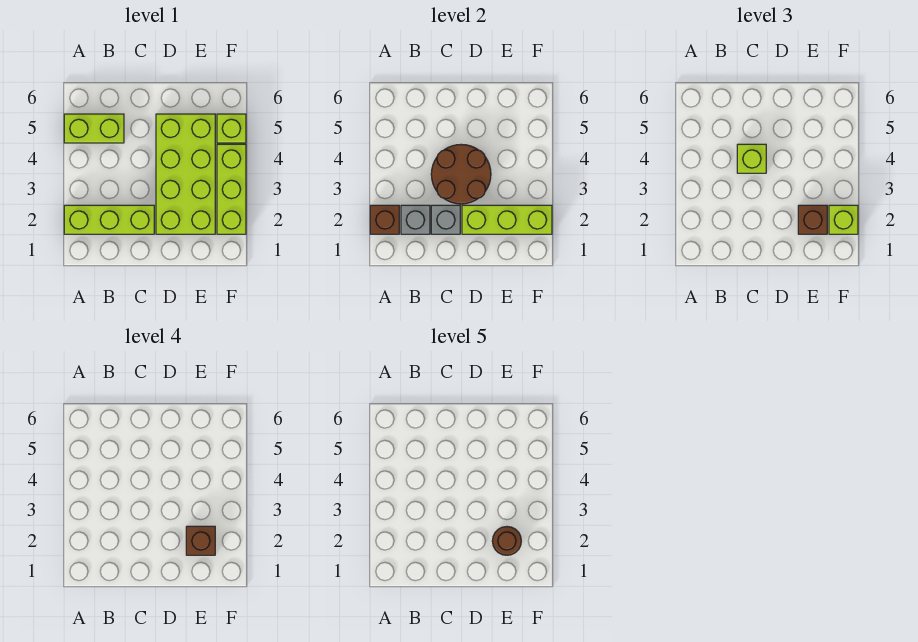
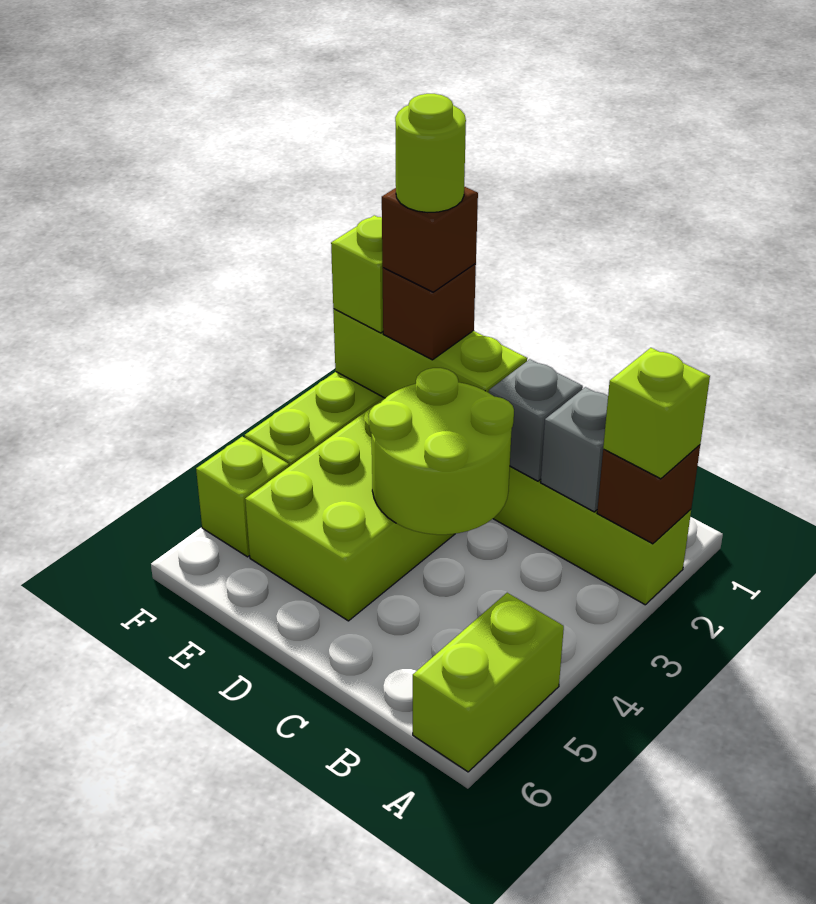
lime 1x2 brick [64,114,124,143] -> lime 1x2 brick turned to [413,593,564,772]
brown 2x2 round brick [431,144,491,204] -> lime 2x2 round brick [369,368,514,535]
lime 1x1 brick [737,144,766,173] -> lime 1x1 brick moved to [603,348,710,479]
brown 1x1 round brick [492,527,521,555] -> lime 1x1 round brick [395,94,466,213]

